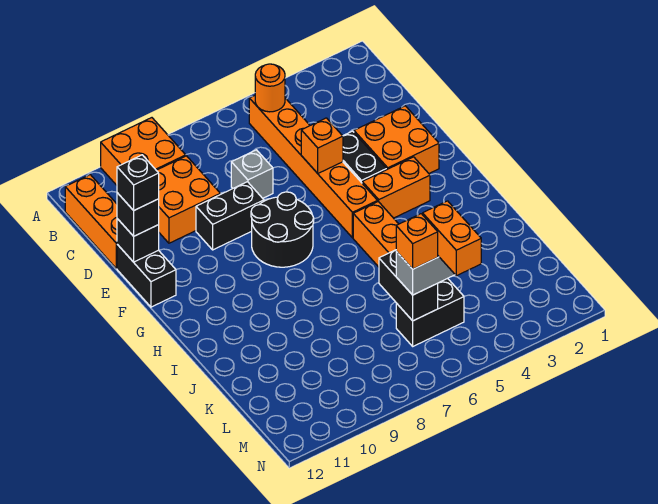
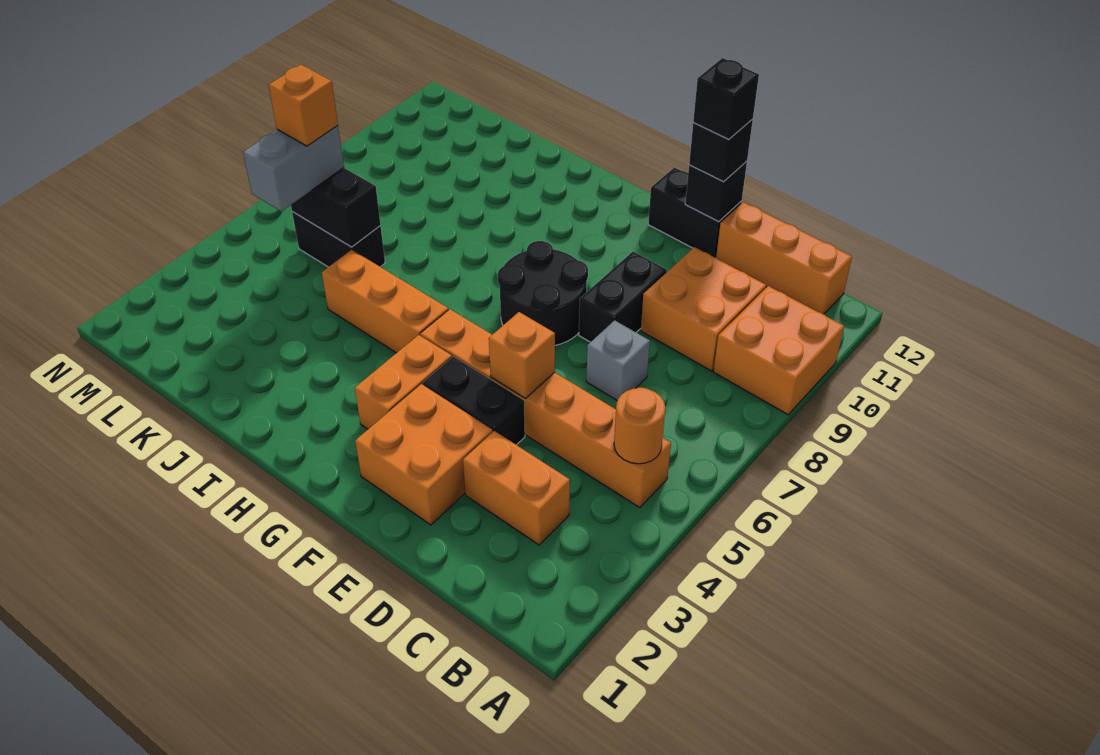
black 1x2 brick [396,278,464,346] -> black 1x2 brick turned to [292,212,385,267]
orange 1x2 brick [423,201,481,276] -> orange 1x2 brick moved to [463,431,570,545]

